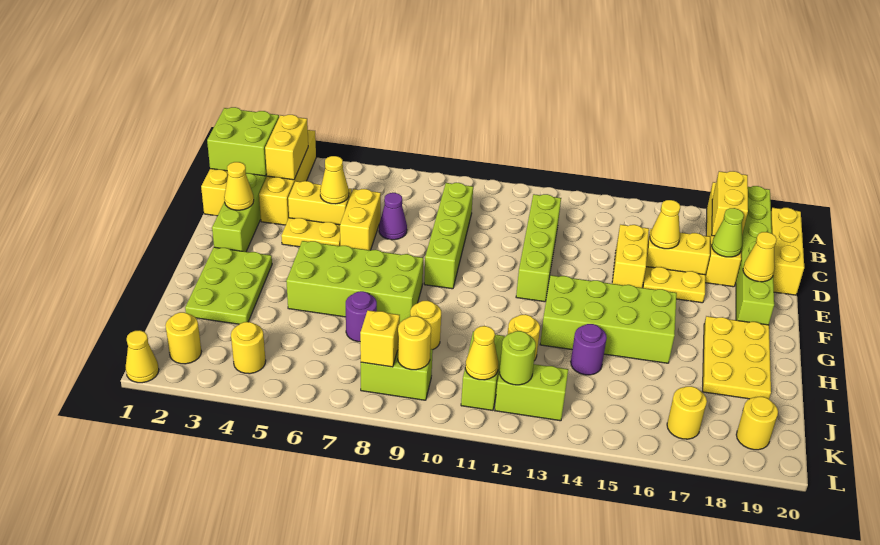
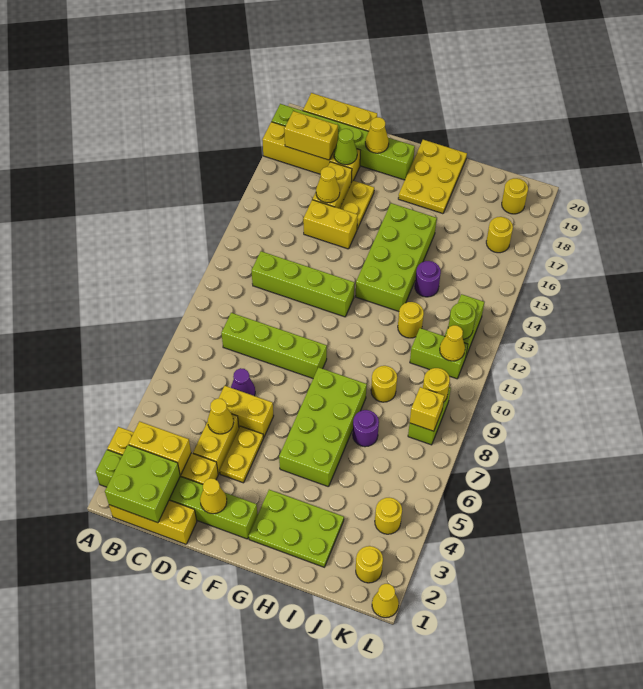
yellow 2x3 plate [702,316,771,399] -> yellow 2x3 plate turned to [398,140,467,214]

